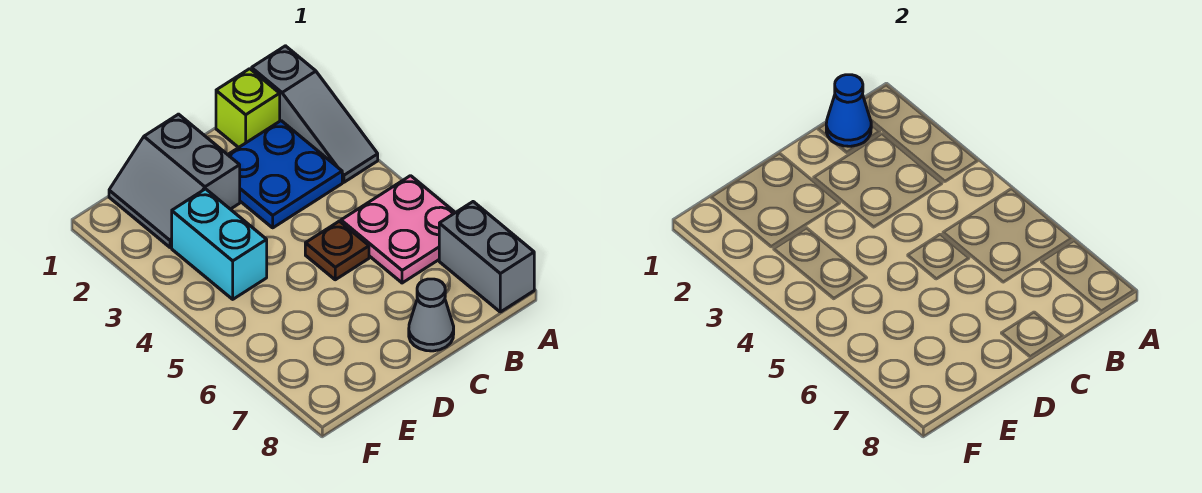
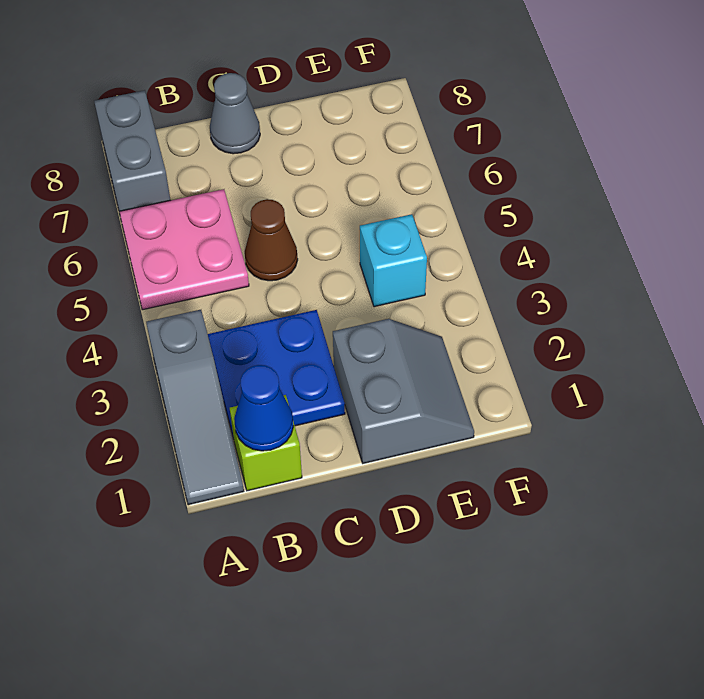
grey 1x3 slope [252,46,378,182] -> grey 1x3 slope turned to [146,310,244,505]
brown 1x1 plate [305,221,369,280] -> brown 1x1 cone [245,199,298,281]
cyan 1x2 brick [172,189,267,299] -> cyan 1x1 brick [360,214,427,307]

